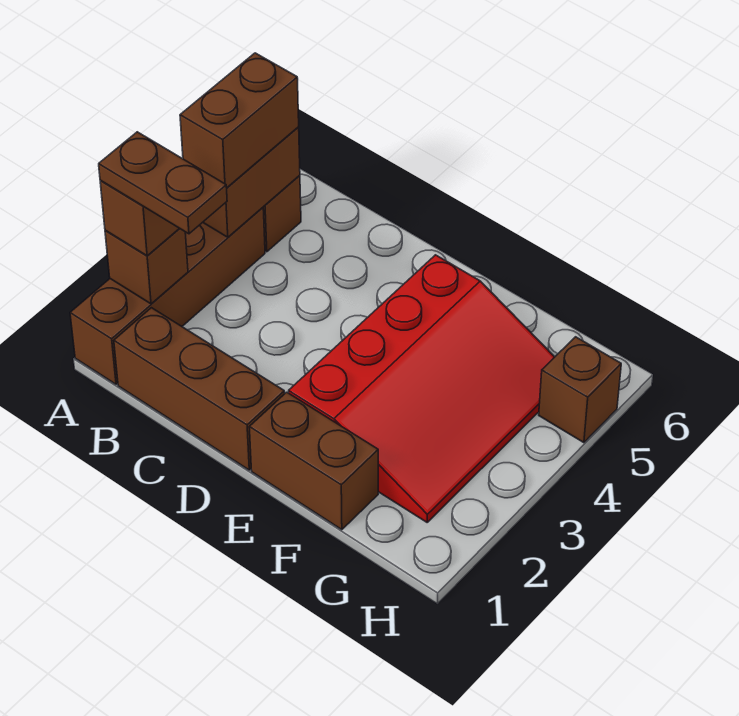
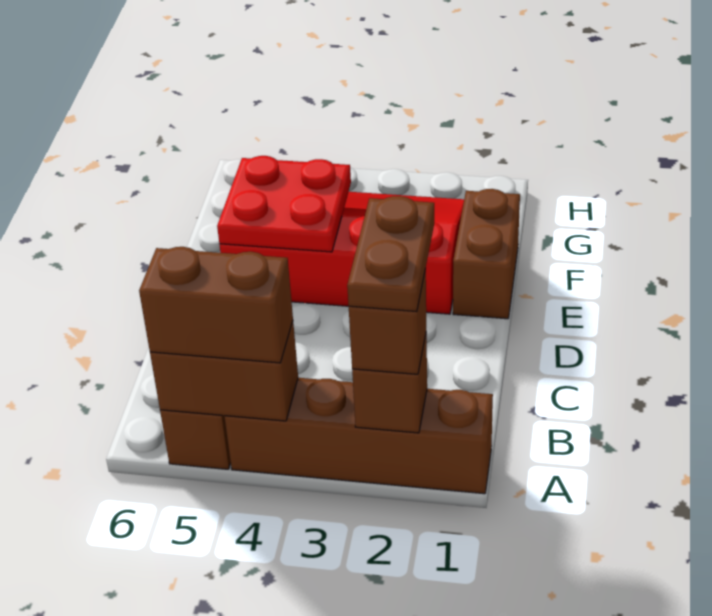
brown 1x3 brick [114,308,285,470] -> none
none -> red 2x2 plate [217,156,351,252]
brown 1x1 brick [539,337,621,443] -> none

